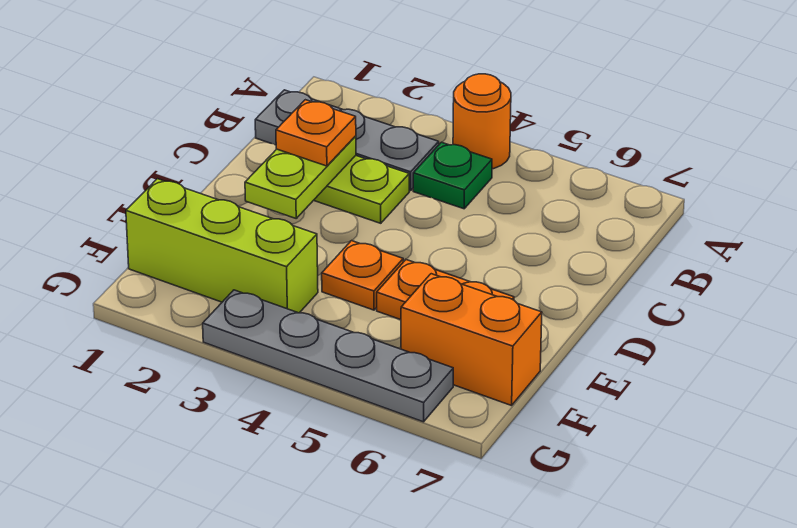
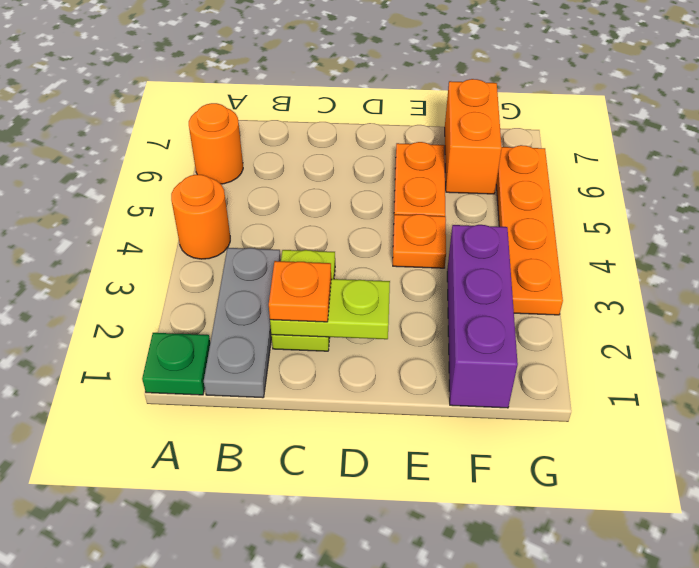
none -> orange 1x1 round brick [189,103,243,184]
green 1x1 plate [413,142,492,209] -> green 1x1 plate moved to [142,333,210,395]
lime 1x3 brick [126,179,318,313] -> purple 1x3 brick [447,225,518,408]
grey 1x4 plate [203,290,453,422] -> orange 1x4 plate [496,145,563,315]

